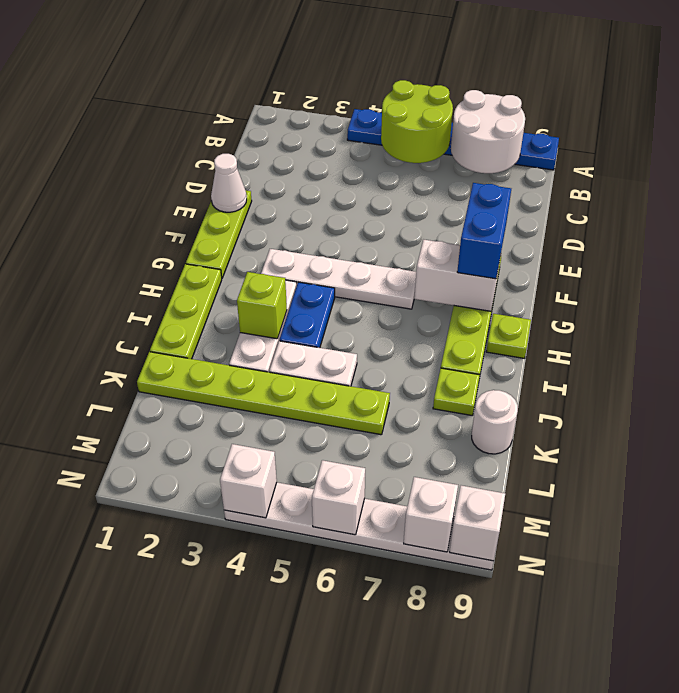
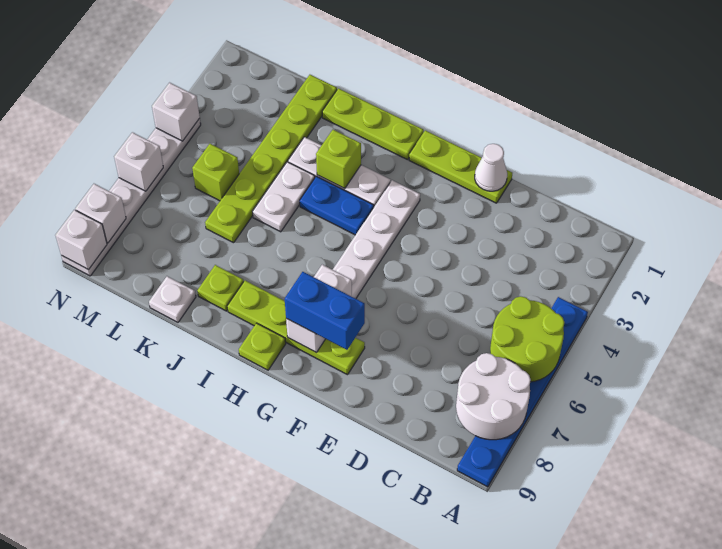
white 1x1 round brick [472,390,518,454] -> white 1x1 plate [149,276,196,322]
none -> lime 1x1 brick [192,144,239,201]

